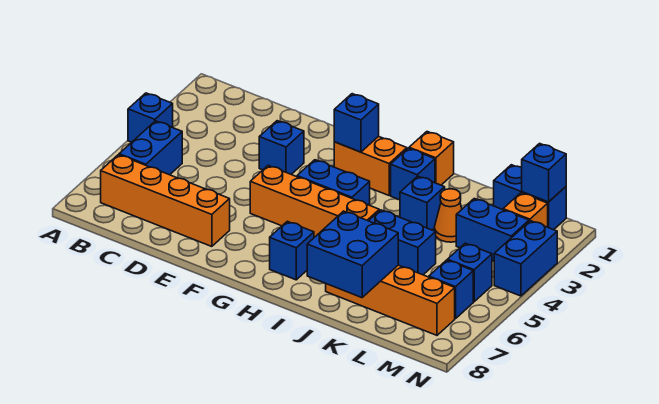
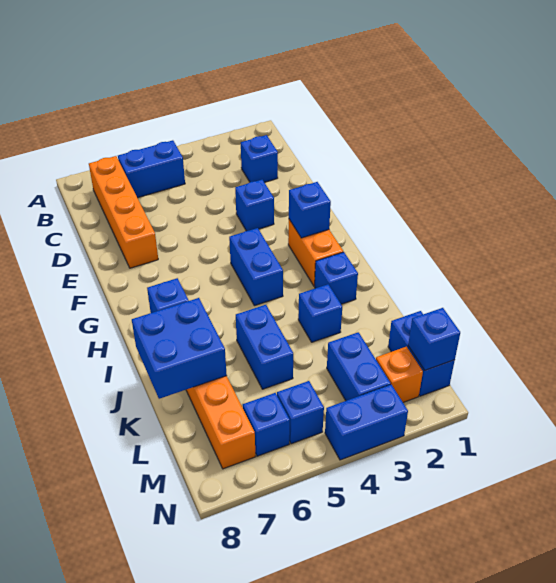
blue 1x1 brick [128,93,173,142] -> blue 1x1 brick moved to [241,135,278,182]
orange 1x4 brick [250,166,379,237] -> none
orange 1x1 brick [409,132,454,185] -> none
orange 1x1 cone [434,189,462,242] -> none

